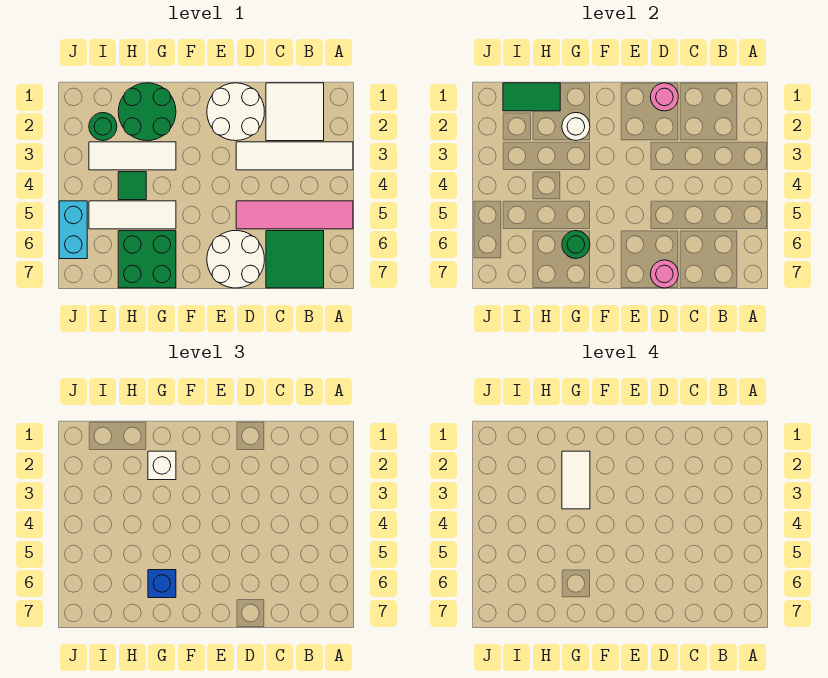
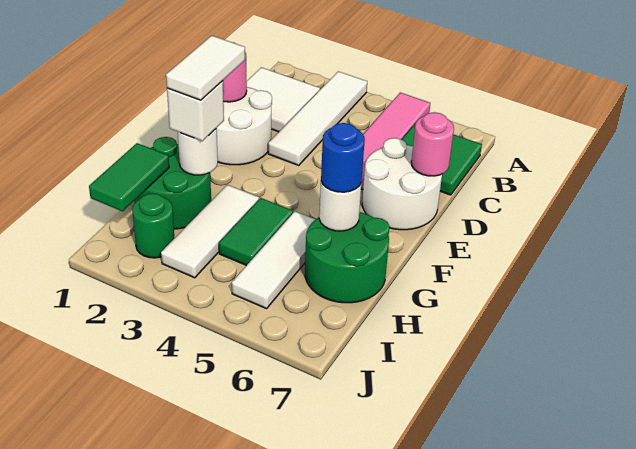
white 1x2 tile [562,451,590,509] -> white 1x2 tile turned to [166,36,245,100]
green 2x2 brick [118,231,176,288] -> green 2x2 round brick [305,212,390,303]
green 1x1 round brick [562,231,590,259] -> white 1x1 round brick [319,182,361,231]
blue 1x1 brick [148,570,176,598] -> blue 1x1 round brick [321,123,365,192]
green 1x1 tile [118,172,146,200] -> green 1x2 tile [219,198,293,266]
cyan 1x2 brick [59,201,87,259] -> none

